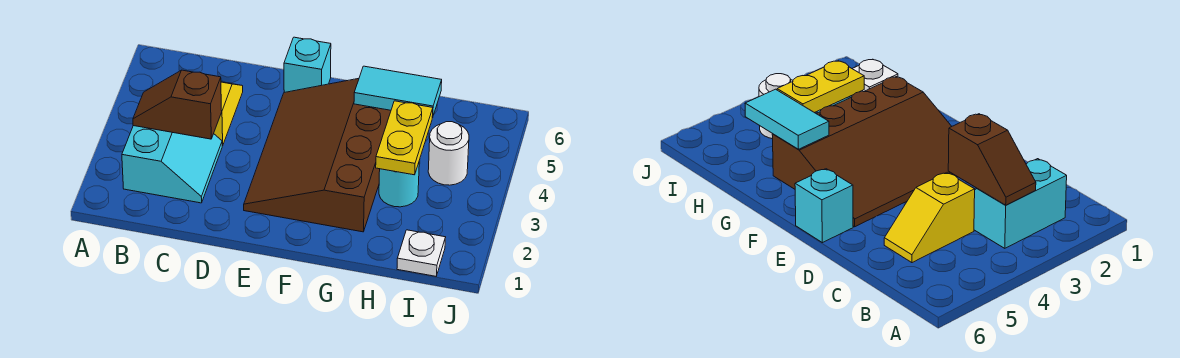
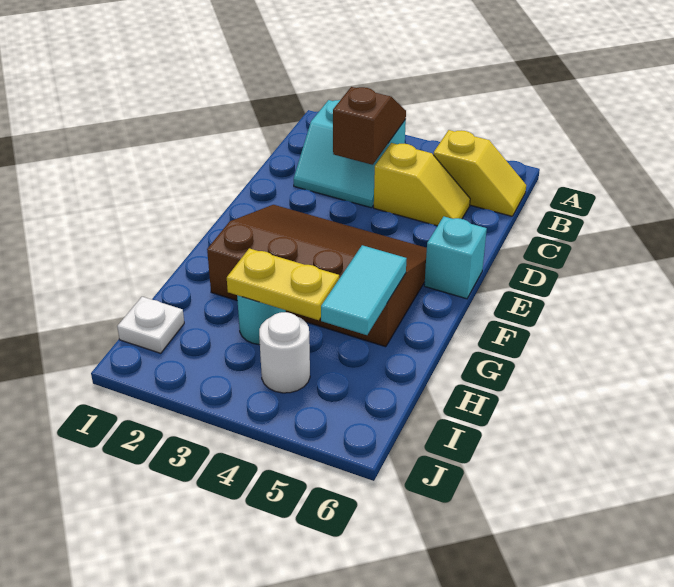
none -> yellow 1x2 slope [433,130,526,216]

